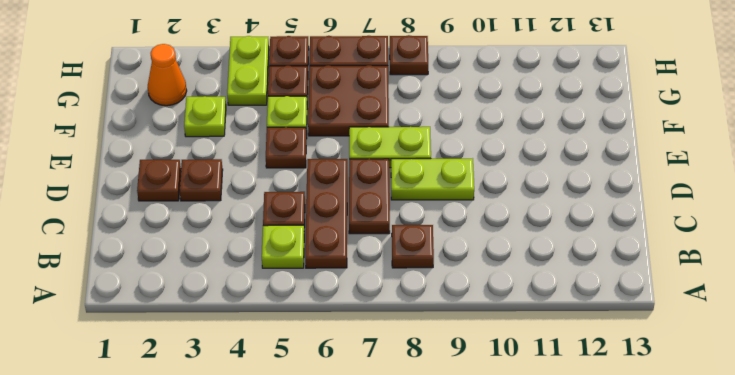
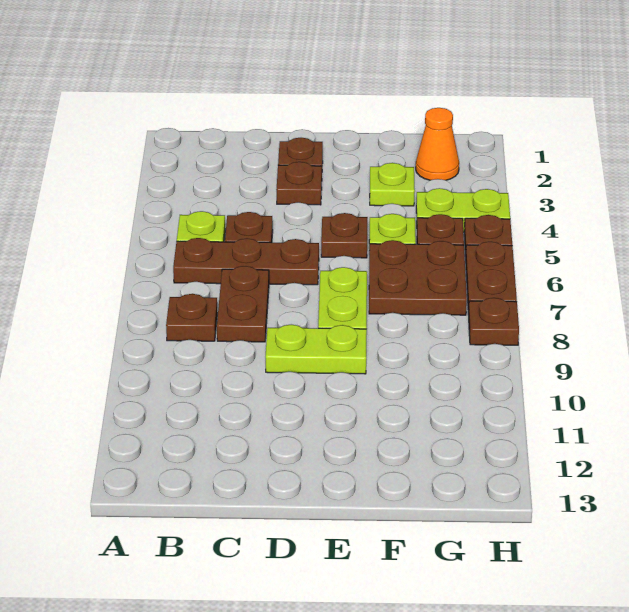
brown 1x2 plate [349,159,390,234] -> brown 1x2 plate turned to [217,266,269,342]
lime 1x2 plate [391,158,474,200] -> lime 1x2 plate turned to [265,325,367,374]

